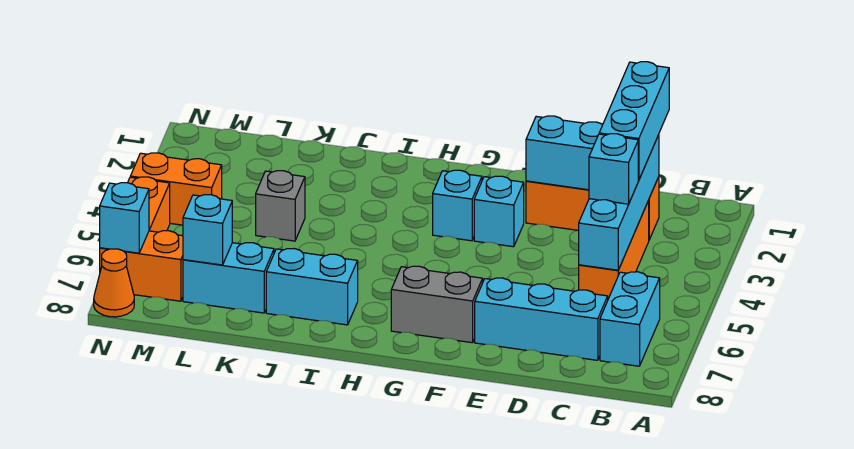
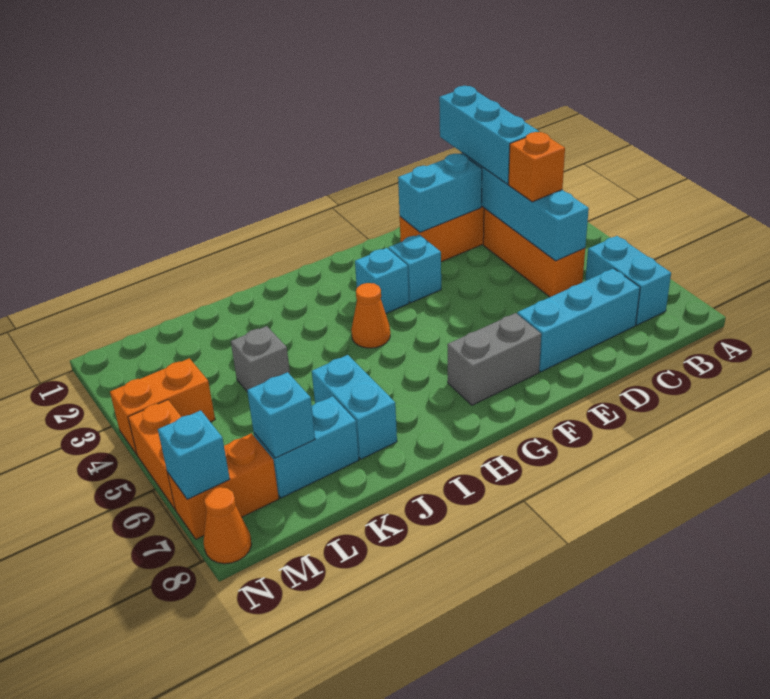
cyan 1x1 brick [589,134,638,204] -> orange 1x1 brick [509,132,565,202]
none -> orange 1x1 cone [351,283,390,348]
cyan 1x2 brick [266,249,358,325] -> cyan 1x2 brick turned to [312,355,397,459]

